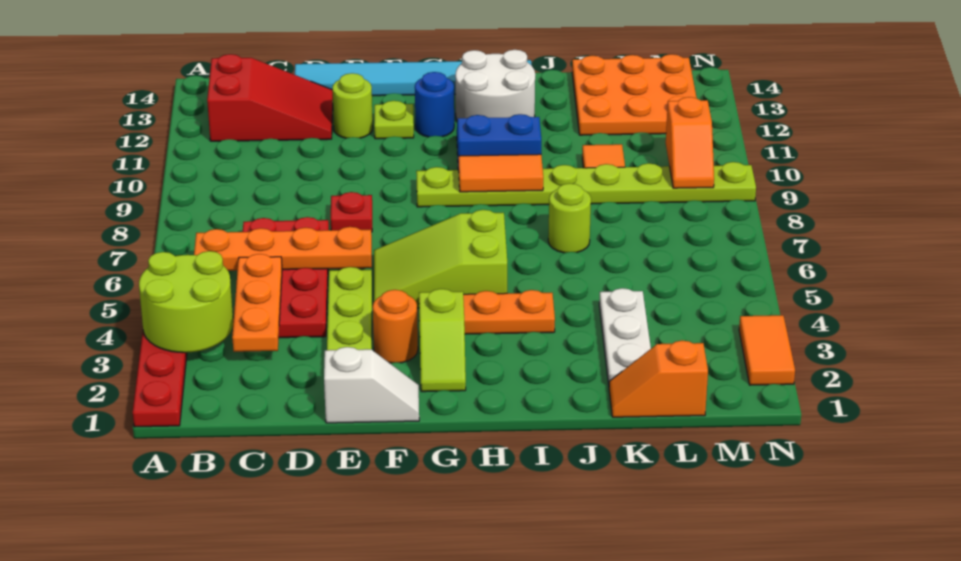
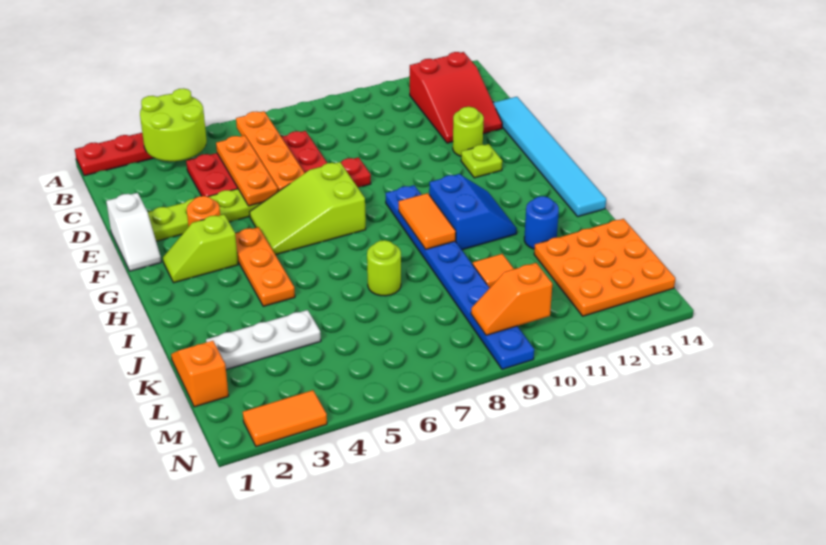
orange 1x3 plate [232,254,282,352] -> orange 1x3 plate turned to [216,135,278,206]
lime 2x3 slope [374,210,507,308] -> lime 2x3 slope turned to [250,162,366,255]
lime 1x8 plate [416,162,756,207] -> blue 1x8 plate [386,185,534,369]
blue 1x1 round brick [415,72,454,137] -> blue 1x1 round brick moved to [524,196,559,249]
white 2x2 round brick [455,50,535,120] -> none

